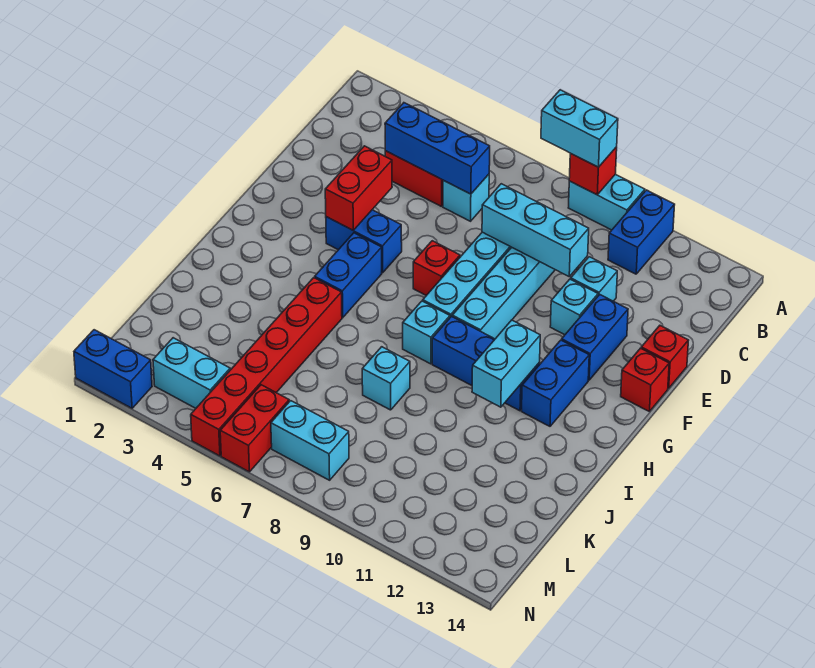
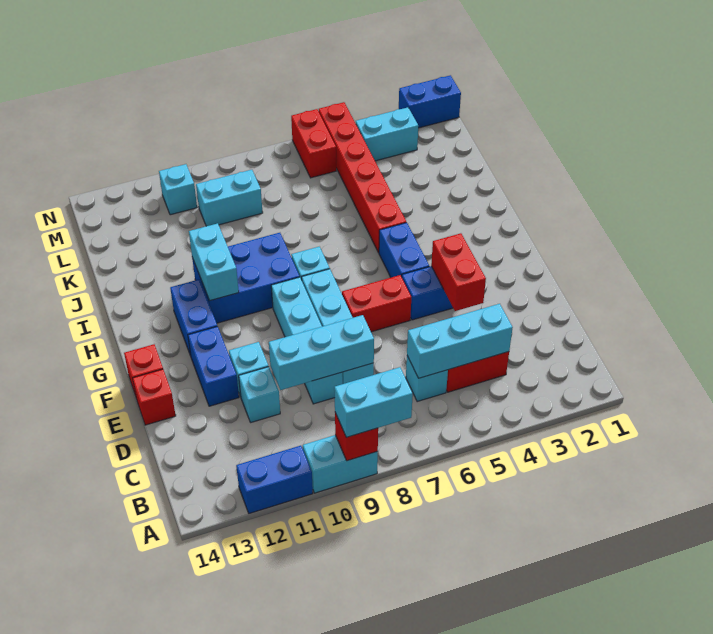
blue 1x2 brick [608,190,675,274] -> blue 1x2 brick turned to [236,446,313,513]
blue 1x3 brick [385,103,490,194] -> cyan 1x3 brick [407,304,513,378]
red 1x1 brick [413,241,460,296] -> red 1x2 brick [342,275,411,332]
blue 1x3 brick [432,316,540,411] -> blue 2x3 brick [192,233,300,323]
cyan 1x1 brick [362,347,410,410] -> cyan 1x1 brick moved to [159,164,197,215]
cyan 1x2 brick [271,401,349,480] -> cyan 1x2 brick moved to [196,170,263,226]

